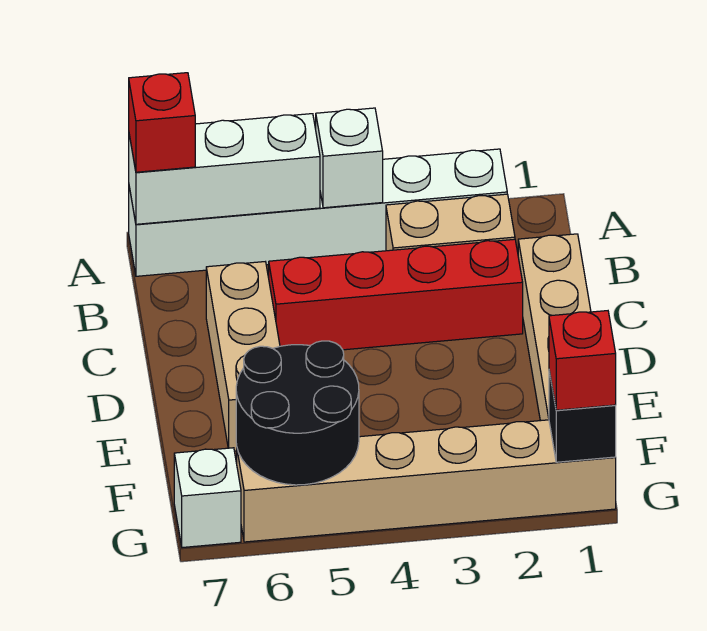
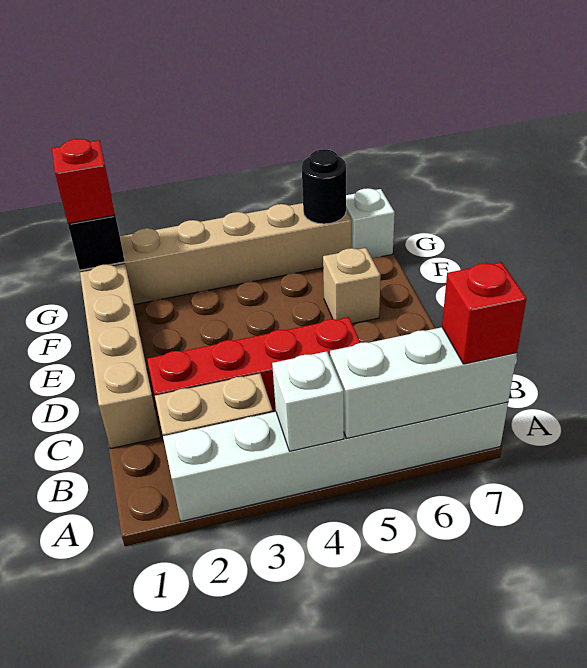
tan 1x3 brick [206,262,280,451] -> tan 1x1 brick [323,248,381,324]
black 2x2 round brick [236,341,359,485] -> black 1x1 round brick [302,149,346,224]

